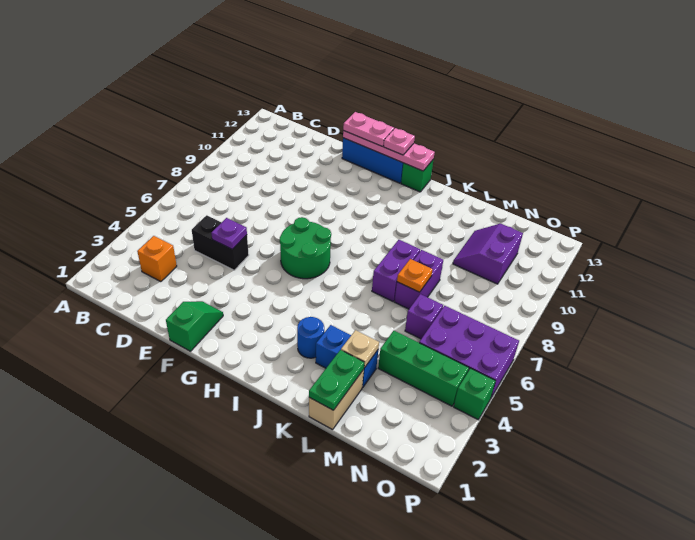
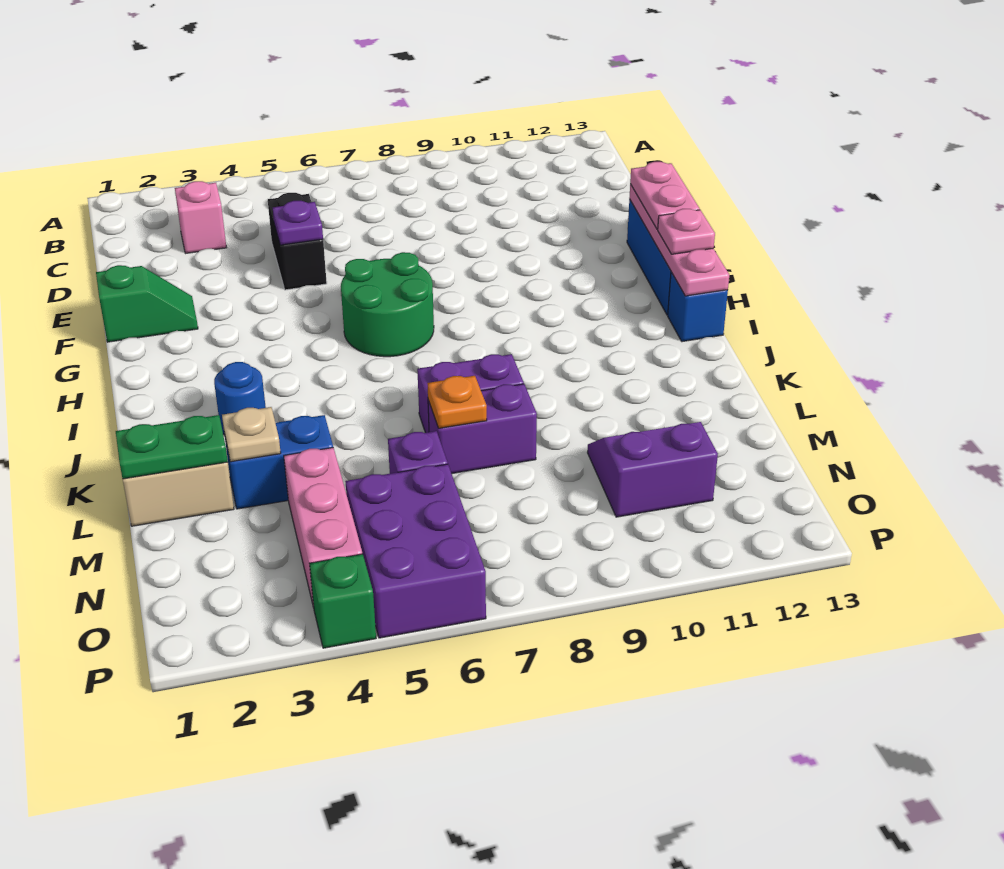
orange 1x1 brick [137,236,177,282] -> pink 1x1 brick [175,181,226,254]
green 1x1 brick [401,159,434,192] -> blue 1x1 brick [668,272,728,342]
blue 1x2 brick [316,325,378,388] -> blue 1x2 brick turned to [224,415,333,509]
green 1x3 brick [378,331,469,406] -> pink 1x3 brick [284,448,362,608]

